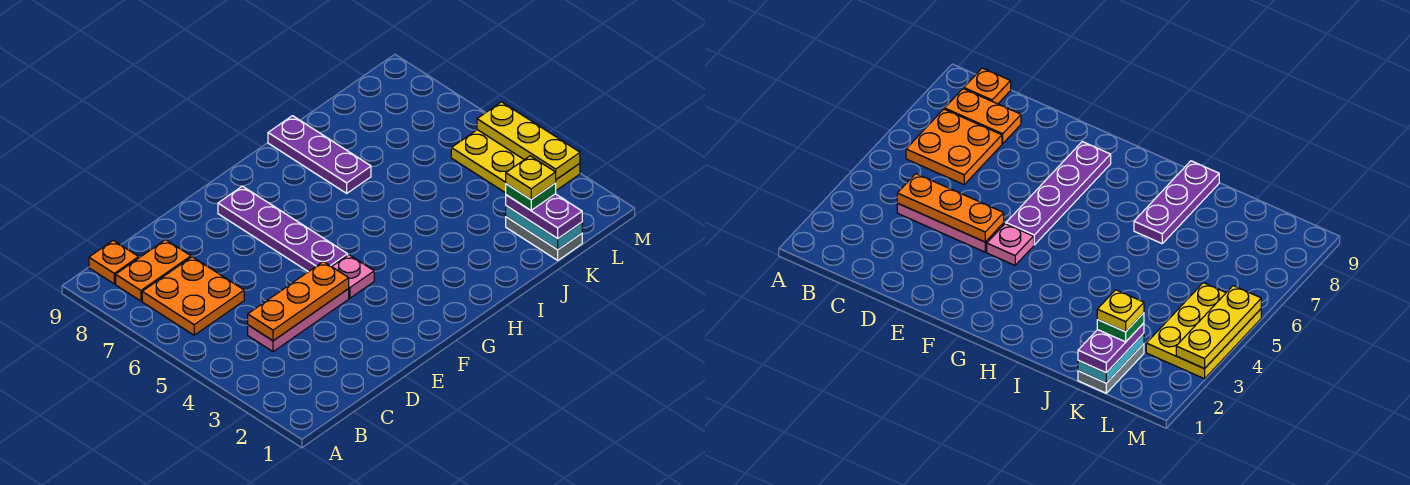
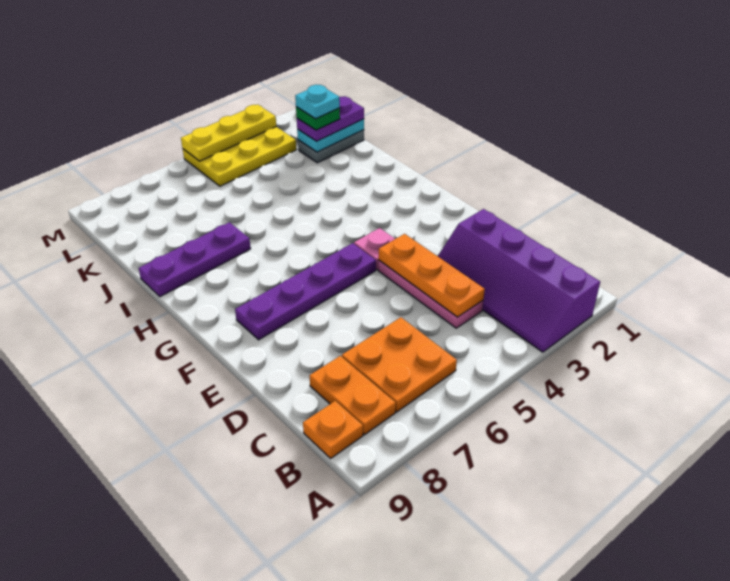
none -> purple 2x4 slope [438,209,600,352]
yellow 1x1 plate [506,156,556,199] -> cyan 1x1 plate [295,85,340,119]

